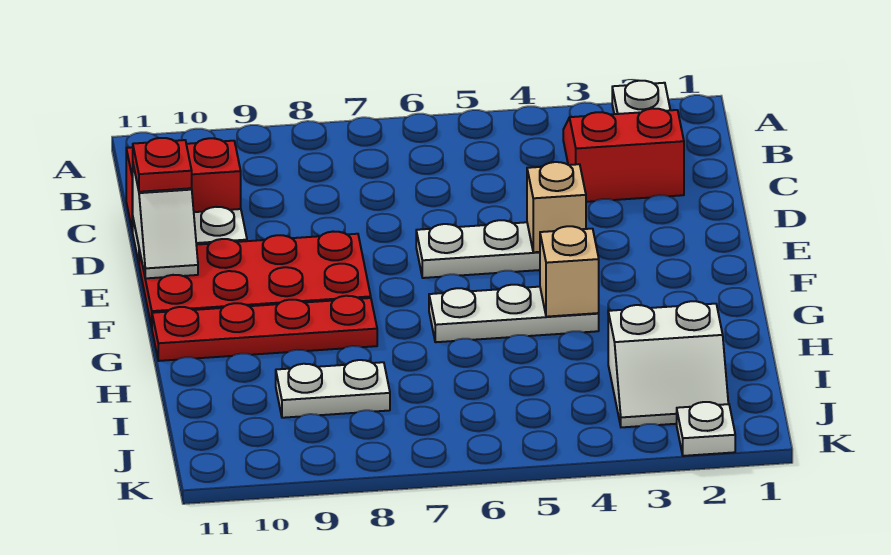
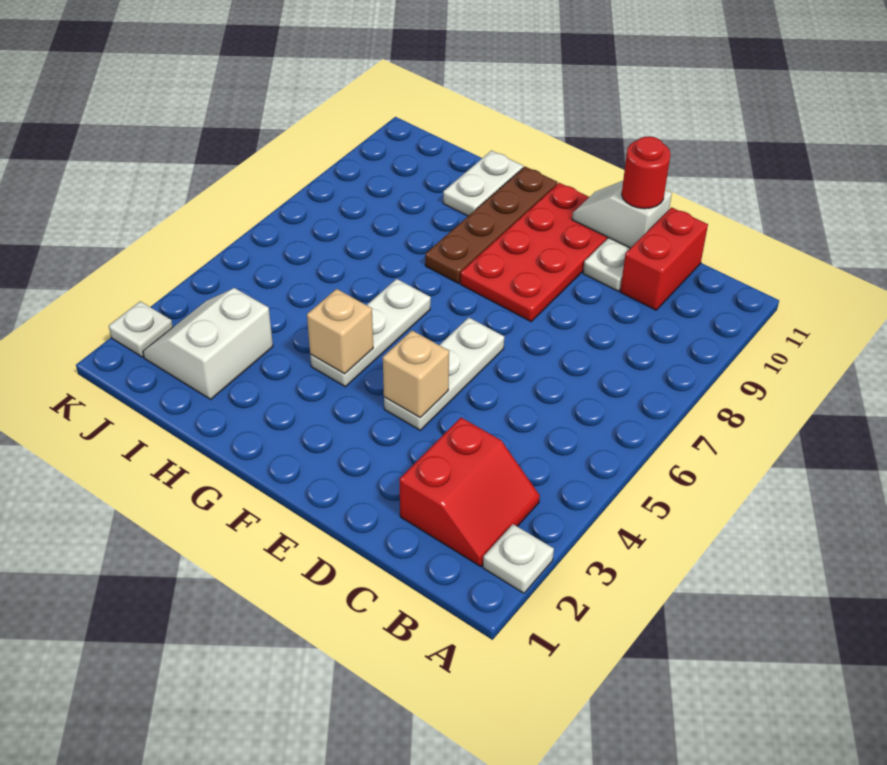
red 1x1 plate [133,138,192,192] -> red 1x1 round brick [622,136,671,209]
red 1x4 plate [152,296,377,361] -> brown 1x4 plate [425,167,558,283]
white 1x2 plate [276,360,390,418] -> white 1x2 plate moved to [443,151,523,216]

